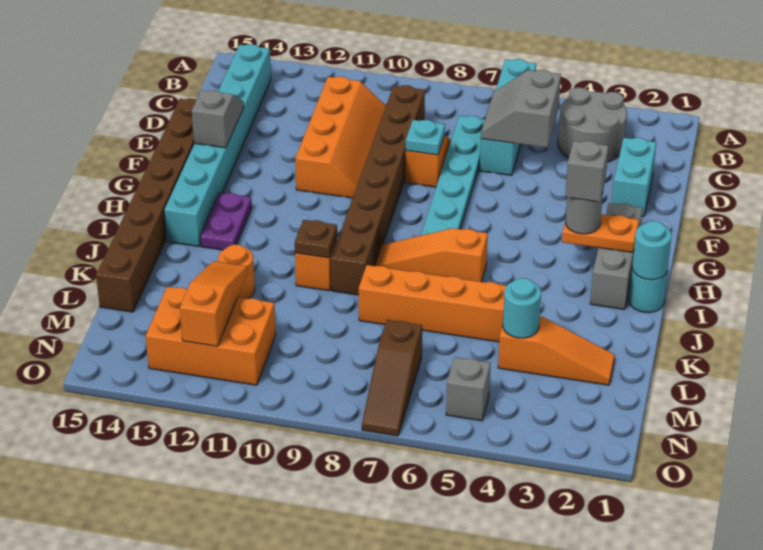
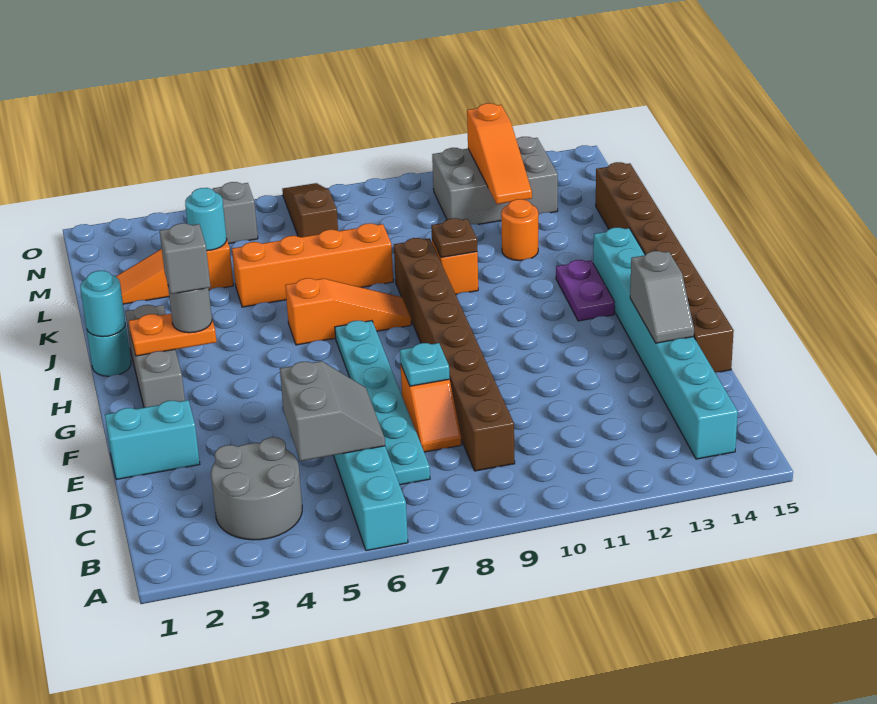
orange 2x4 slope [295,76,386,198] -> none
cyan 1x2 brick [612,138,656,216] -> cyan 1x2 brick turned to [105,400,200,480]
orange 2x3 brick [146,287,276,385] -> grey 2x3 brick [432,137,558,224]

